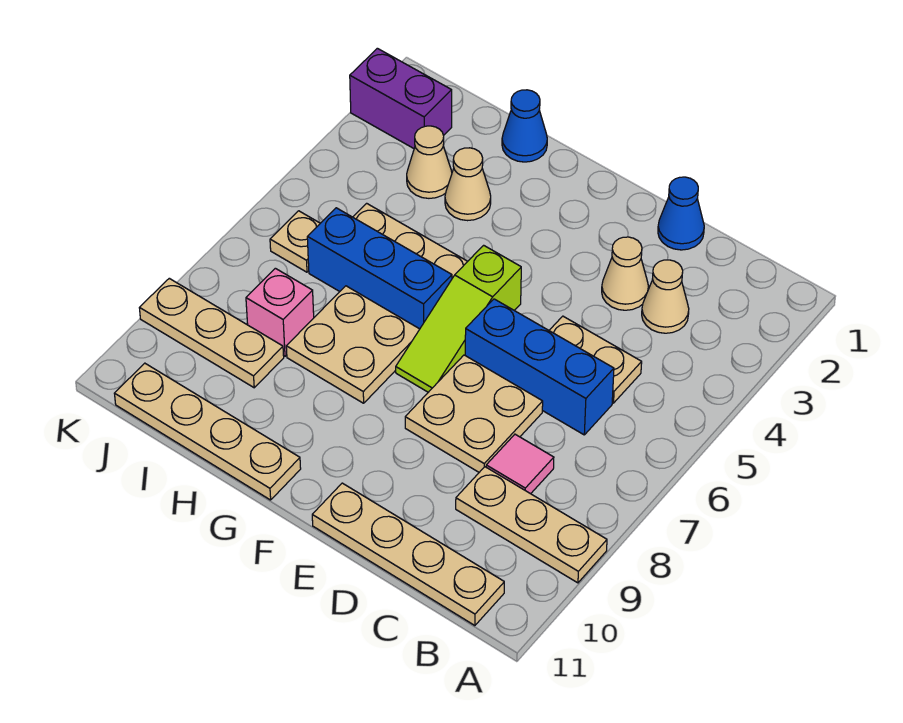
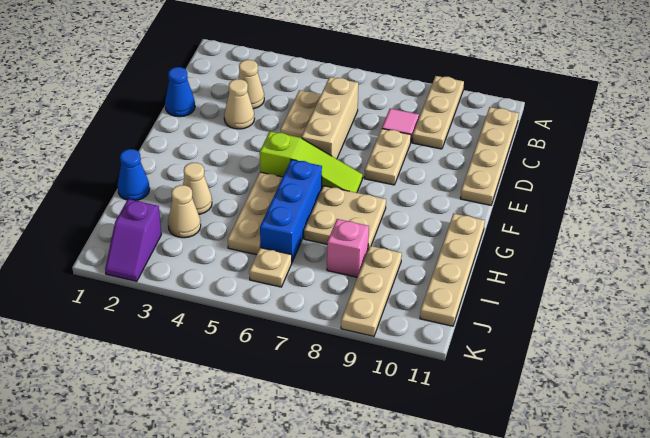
blue 1x3 brick [465,299,614,435] -> tan 1x3 brick [302,77,358,159]
tan 2x2 plate [405,355,543,472] -> tan 1x2 plate [364,129,411,185]
purple 1x2 brick [350,48,452,148] -> purple 1x2 slope [105,199,161,281]

